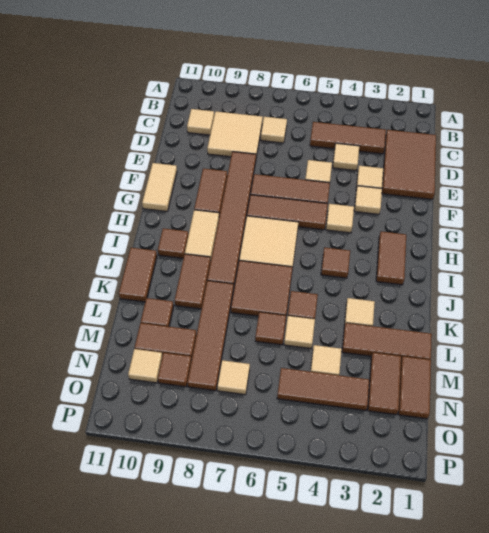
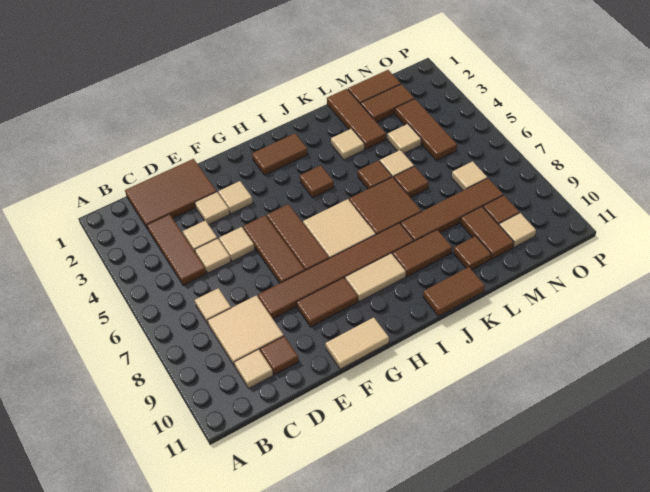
tan 1x1 tile [326,204,354,233] -> tan 1x1 tile moved to [195,238,231,273]
brown 1x1 tile [158,228,188,258] -> brown 1x1 tile moved to [260,336,299,375]

